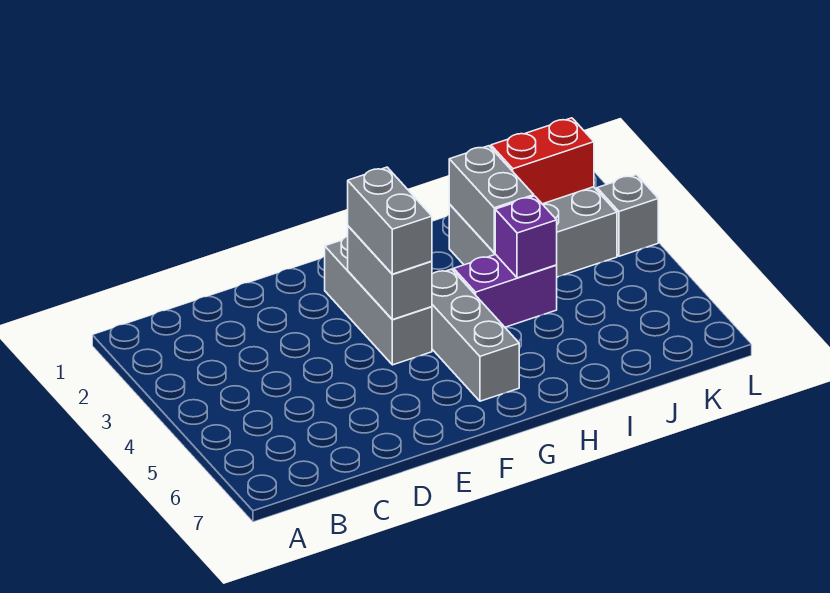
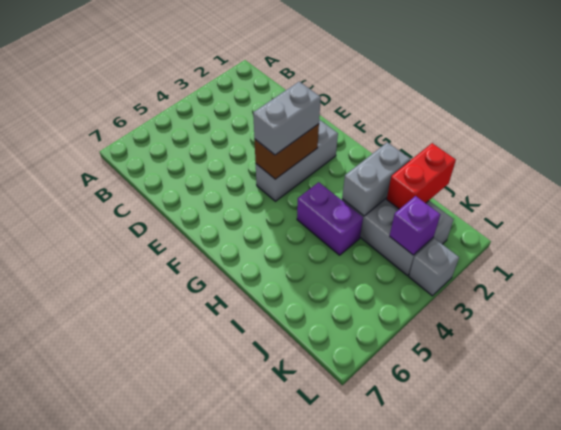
grey 1x2 brick [348,226,432,320] -> brown 1x2 brick [255,124,319,179]
grey 1x3 brick [432,269,519,401] -> none
purple 1x1 brick [495,196,557,278] -> purple 1x1 brick moved to [390,196,440,255]
red 1x2 brick [491,118,594,204] -> red 1x2 brick turned to [387,143,456,209]

